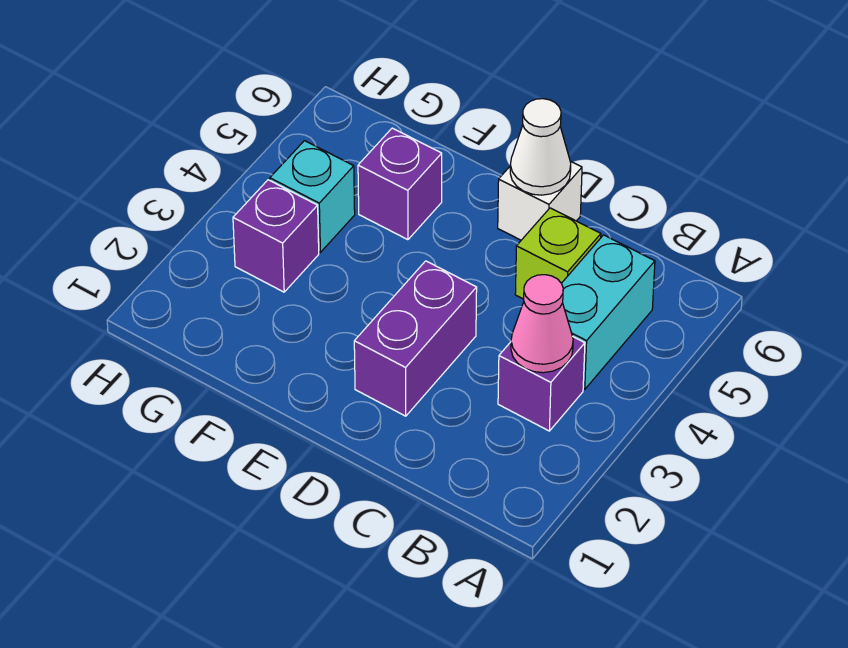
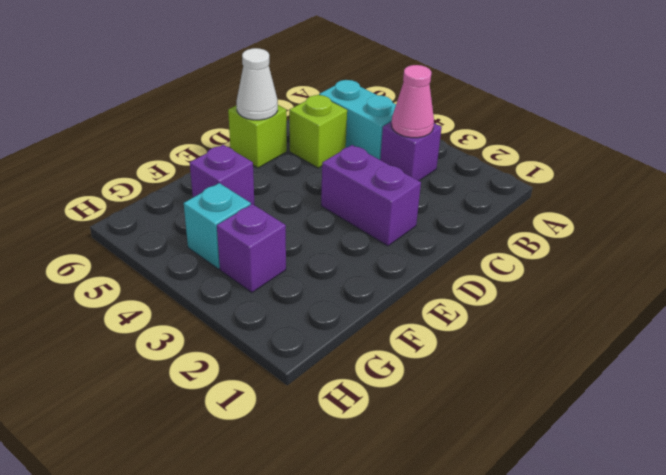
white 1x1 brick [498,161,582,240] -> lime 1x1 brick [228,105,287,168]

